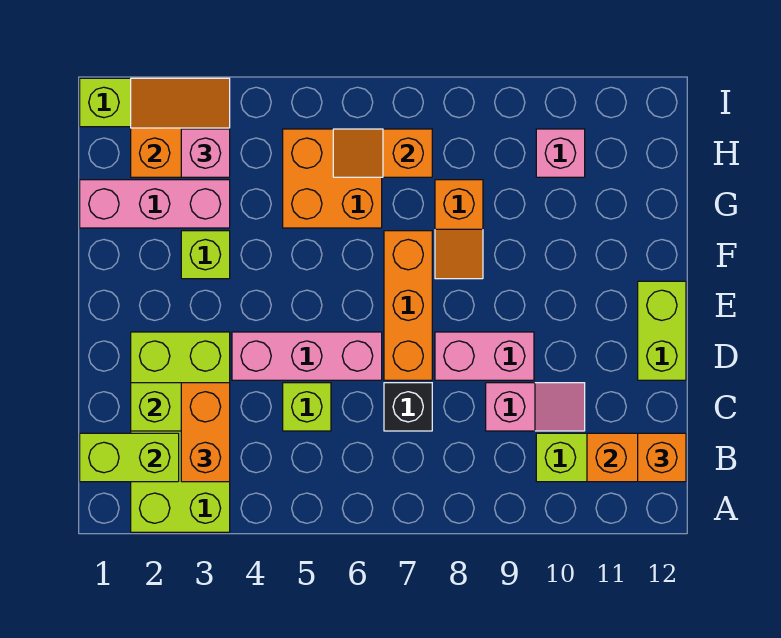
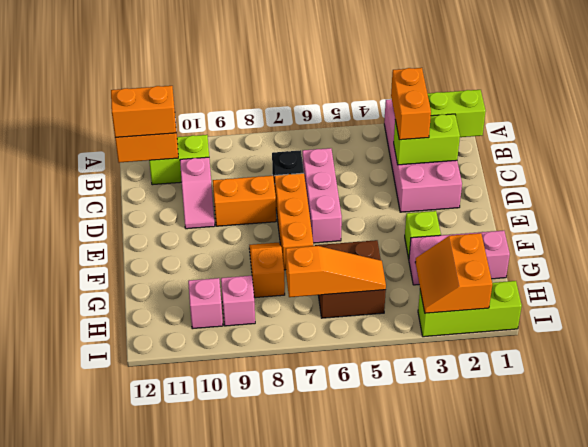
lime 2x4 brick [131,332,230,532] -> pink 2x4 brick [384,99,462,212]
orange 1x1 brick [638,433,686,482] -> orange 1x2 brick [111,86,176,137]
lime 1x1 brick [283,383,331,431] -> none
pink 1x2 slope [486,383,585,431] -> pink 1x2 slope turned to [180,157,215,229]
pink 1x3 brick [232,332,382,380] -> pink 1x3 brick turned to [302,148,342,243]
pink 1x2 brick [435,332,534,380] -> orange 1x2 brick [213,176,276,226]
lime 1x2 brick [638,281,686,380] -> none
orange 2x2 brick [283,129,382,228] -> brown 2x2 brick [315,240,386,318]
orange 2x2 slope [131,78,230,177] -> orange 2x2 slope turned to [415,233,492,313]
pink 1x1 brick [181,129,230,177] -> pink 1x1 brick moved to [221,276,255,326]
orange 1x2 slope [333,129,432,177] -> orange 1x3 slope [286,246,386,297]

